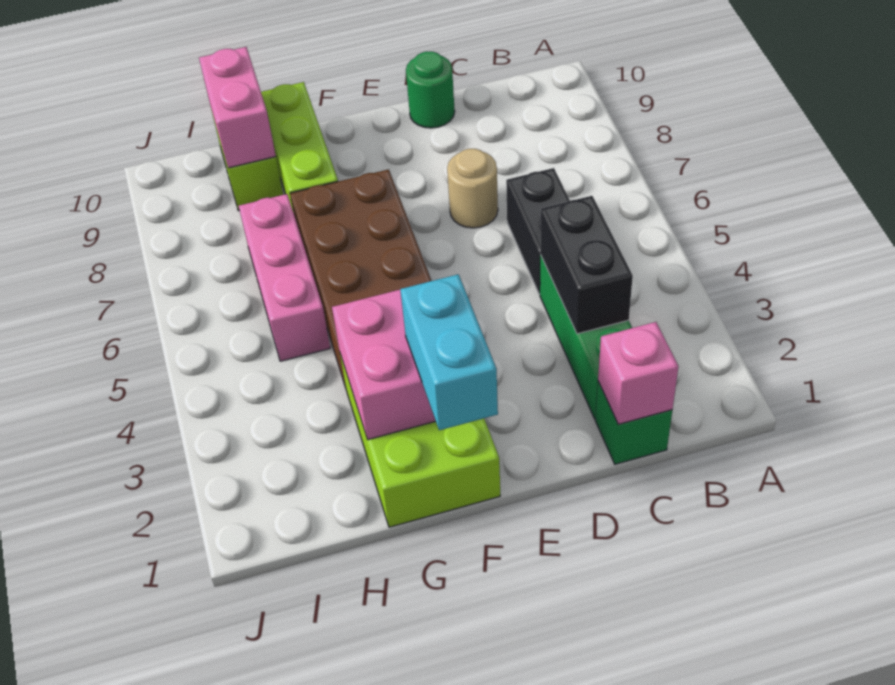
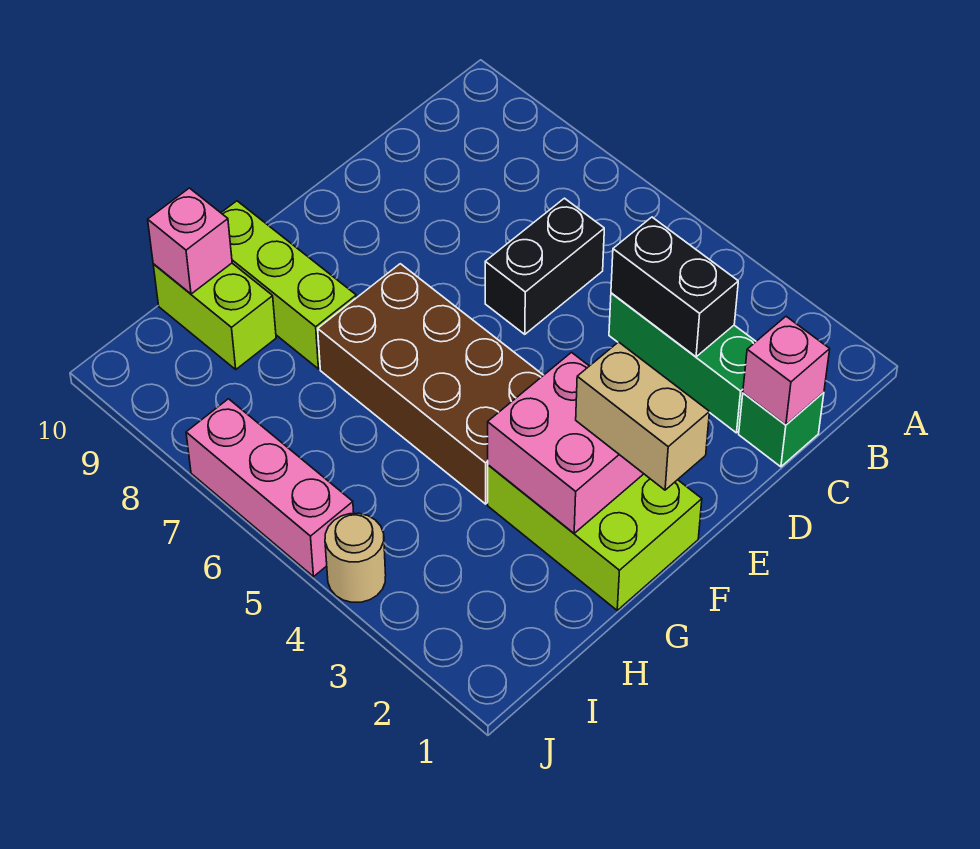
black 1x2 brick [506,168,570,294] -> black 1x2 brick turned to [485,198,604,334]
tan 1x1 round brick [447,149,498,228] -> tan 1x1 round brick moved to [325,513,386,602]
green 1x1 round brick [406,52,455,128] -> none
cyan 1x2 brick [400,274,498,430] -> tan 1x2 brick [576,342,709,490]
pink 1x3 brick [239,194,330,361] -> pink 1x3 brick moved to [186,399,354,577]
pink 1x2 brick [199,47,276,168] -> pink 1x1 brick [148,188,232,294]

